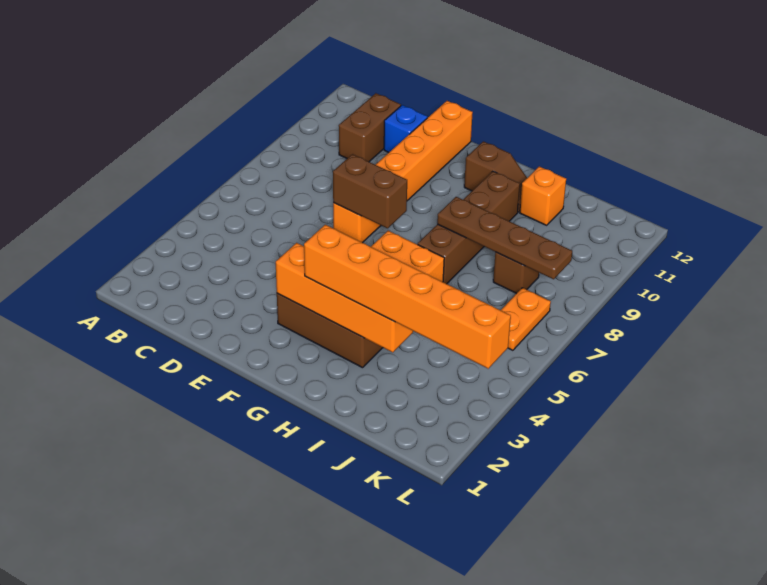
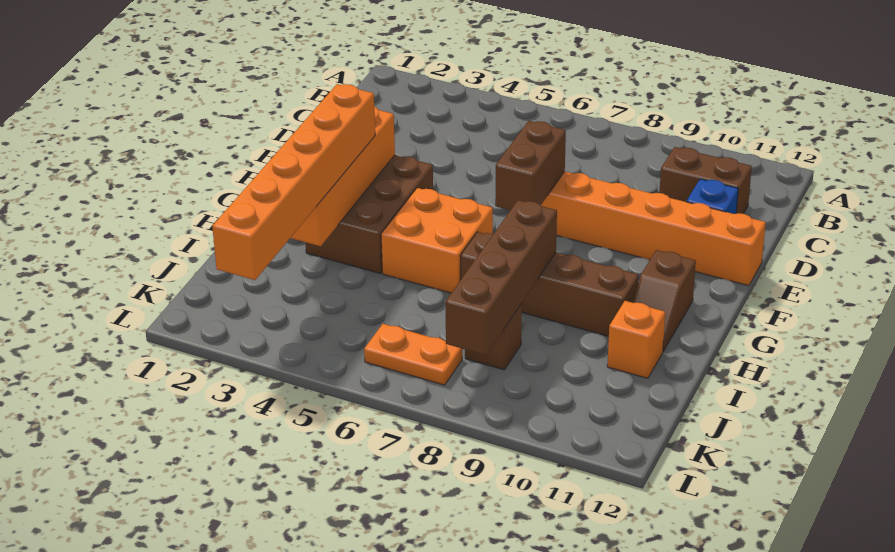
brown 1x4 plate [437,197,572,279] -> brown 1x4 brick [445,200,557,355]

